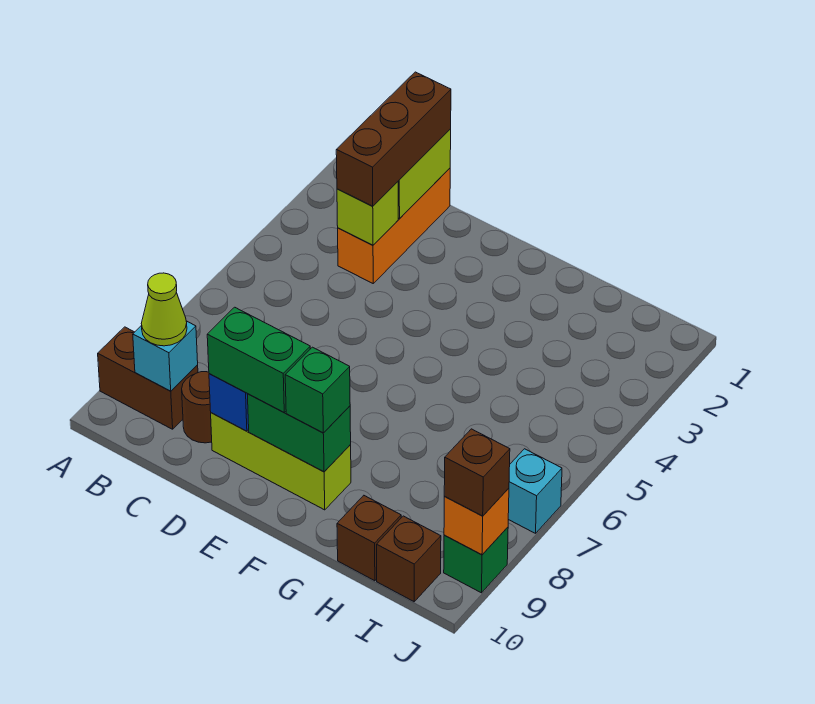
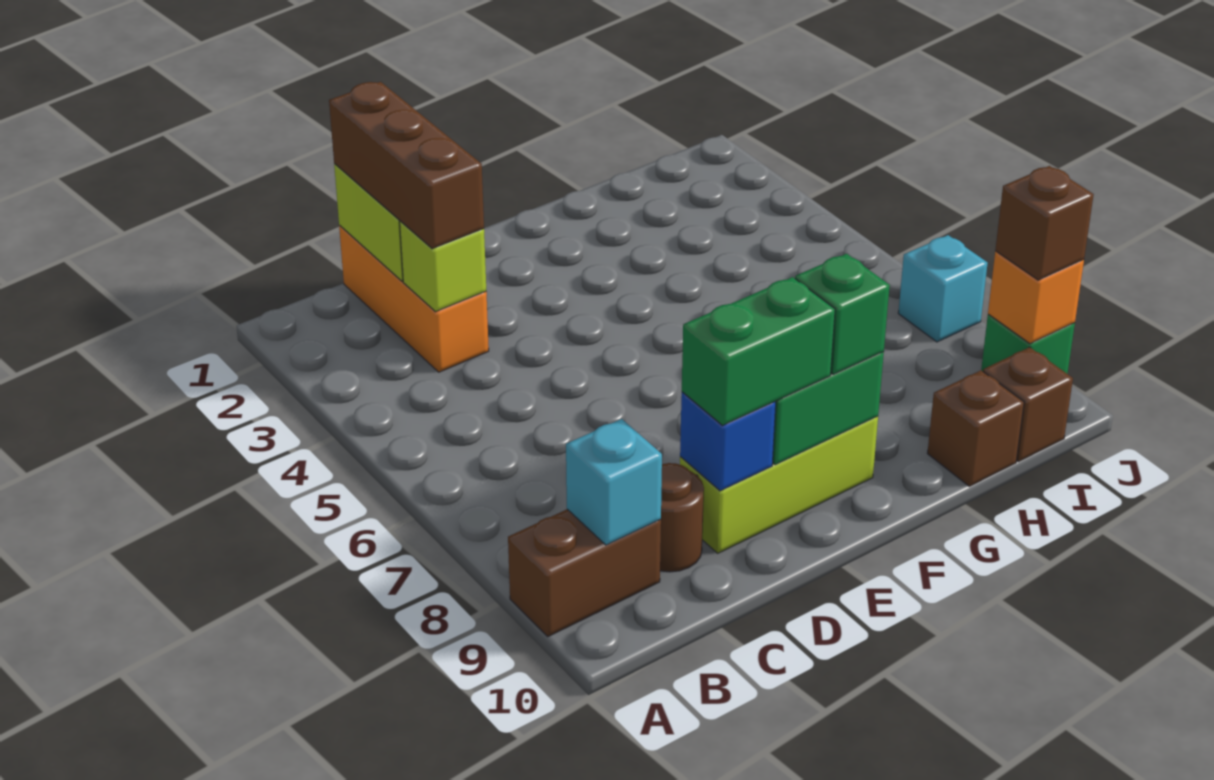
lime 1x1 cone [141,273,187,346] -> none

